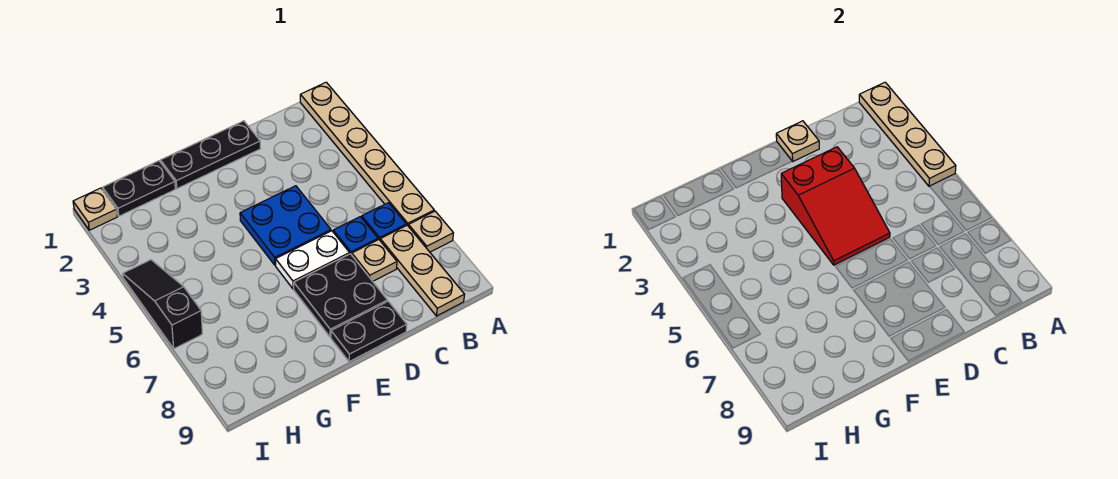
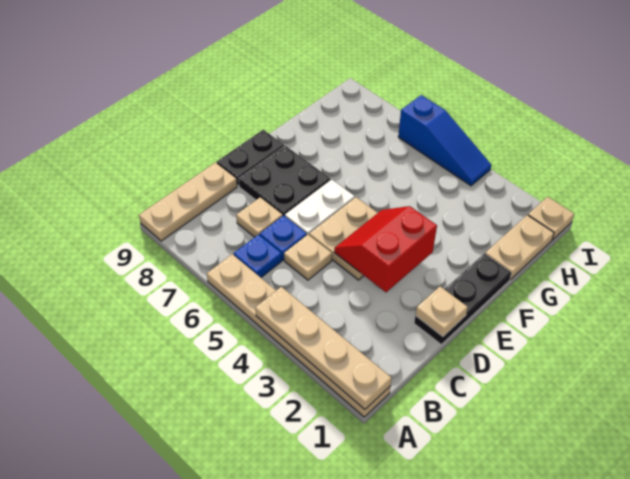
tan 1x1 plate [408,211,453,252] -> tan 1x1 plate moved to [284,235,332,280]
tan 1x3 plate [380,225,465,316] -> tan 1x3 plate turned to [139,163,237,241]
red 2x3 slope [781,147,890,265] -> red 2x2 slope [334,206,437,292]
blue 2x2 plate [240,186,331,265] -> tan 2x2 plate [309,197,377,280]
black 1x2 plate [103,161,175,216] -> tan 1x2 plate [485,215,554,279]
black 1x3 slope [123,260,202,349] -> blue 1x3 slope [398,95,491,186]

